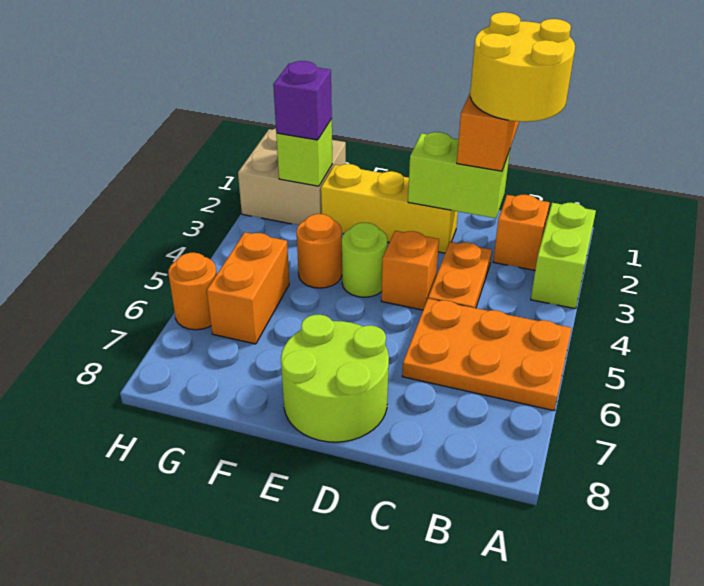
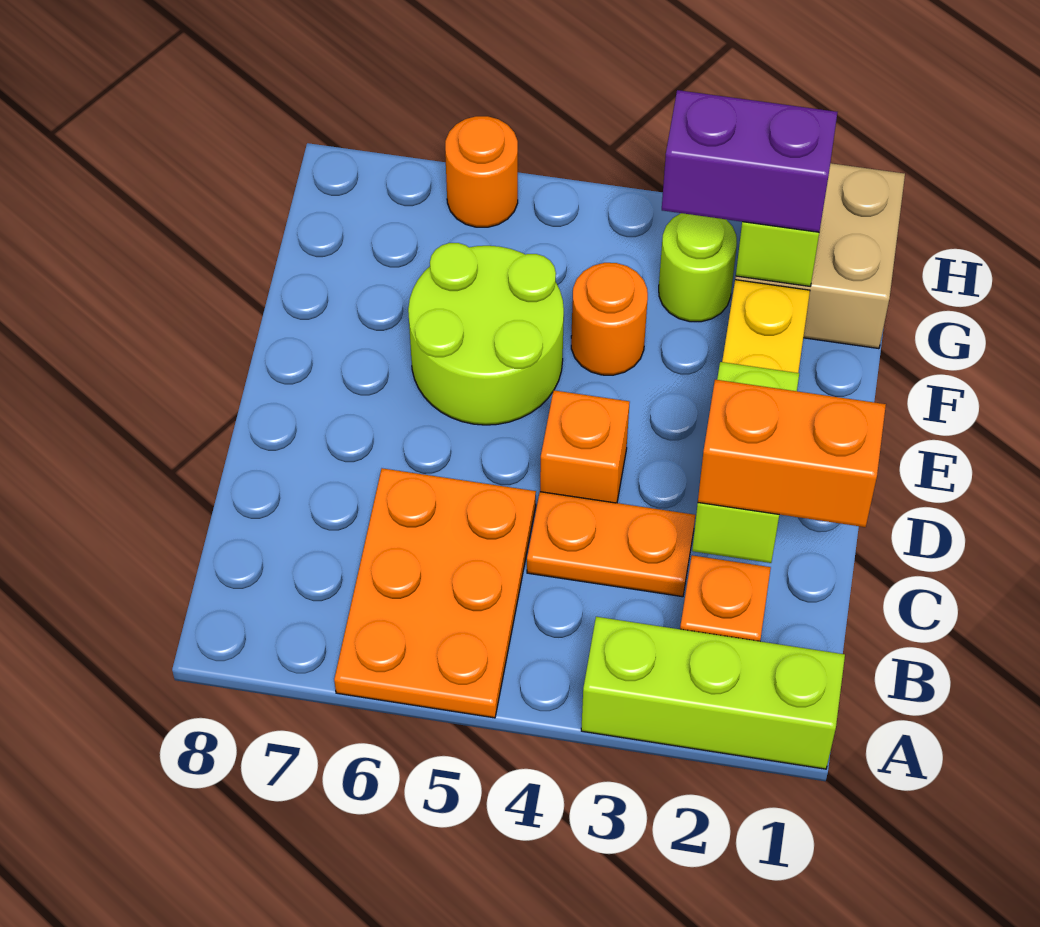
lime 1x2 brick [531,203,596,309] -> lime 1x3 brick [581,617,845,769]
yellow 2x2 round brick [470,12,575,122] -> none
lime 2x2 round brick [281,315,389,442] -> lime 2x2 round brick moved to [408,243,564,425]
lime 1x1 round brick [342,223,387,297] -> lime 1x1 round brick moved to [659,213,737,322]
purple 1x1 brick [273,61,332,140] -> purple 1x2 brick [662,90,837,232]
orange 1x2 brick [207,232,289,344] -> none

